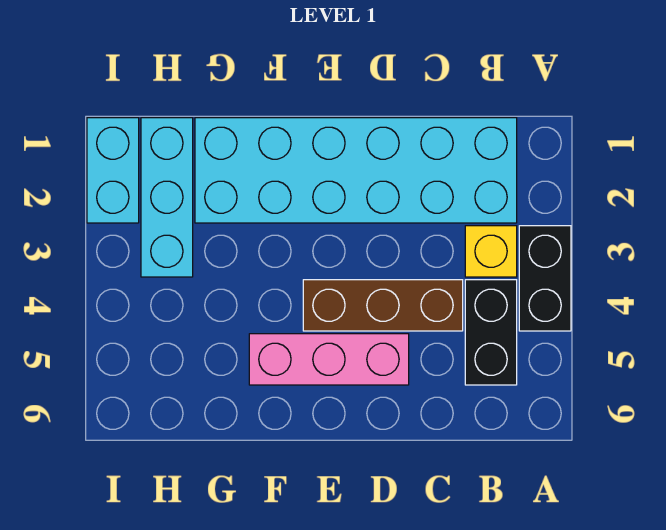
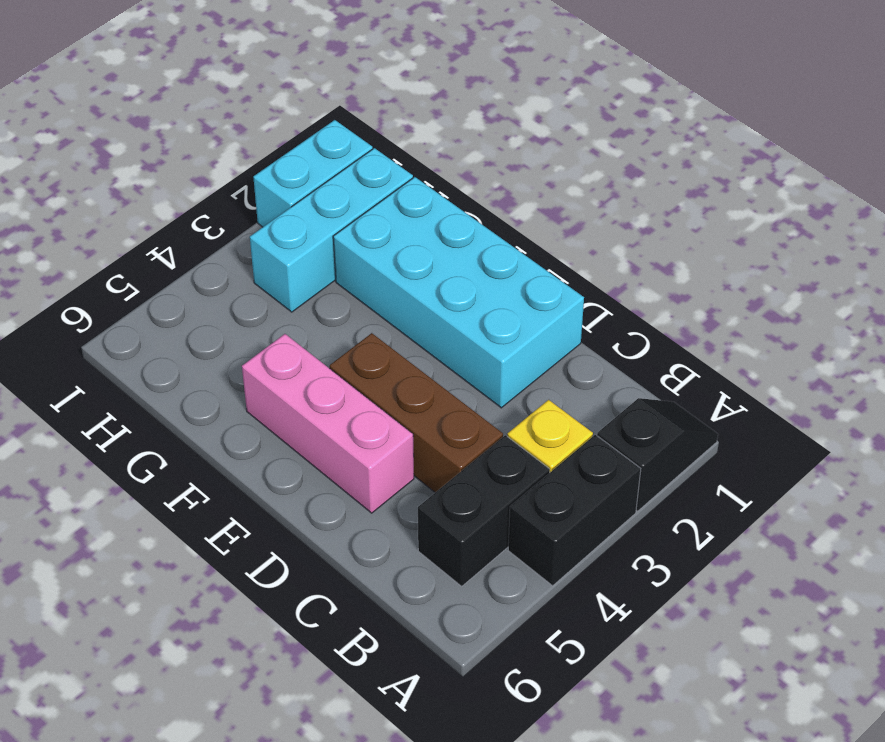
none -> black 1x2 slope [597,398,718,511]
cyan 2x6 brick [195,118,517,223] -> cyan 2x4 brick [333,177,584,408]

